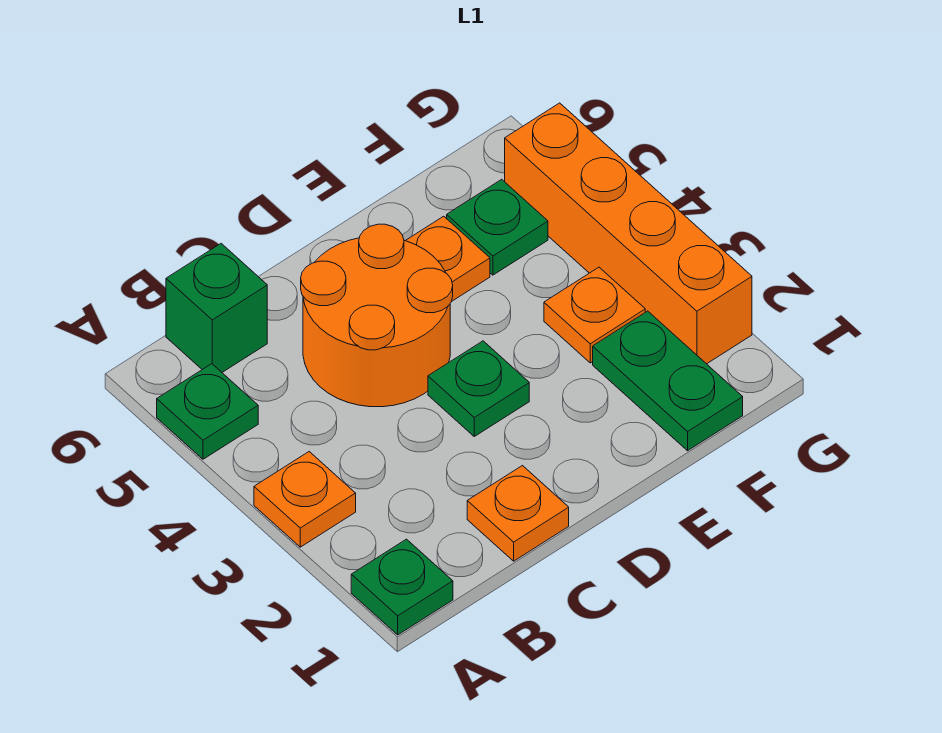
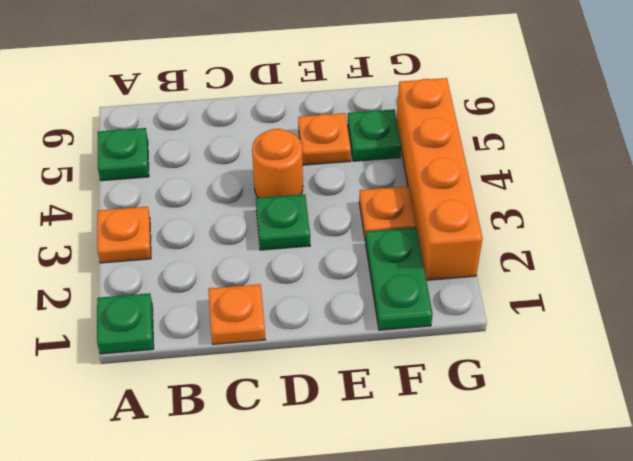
green 1x1 brick [166,244,267,372] -> none
orange 2x2 round brick [301,224,453,407] -> orange 1x1 round brick [252,129,303,198]

